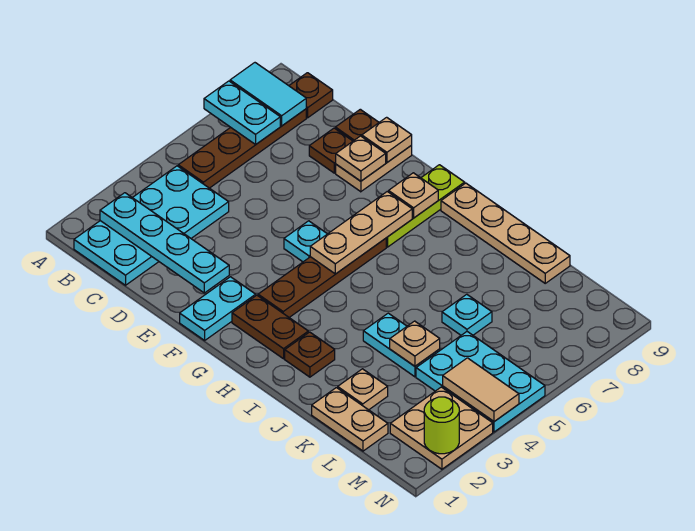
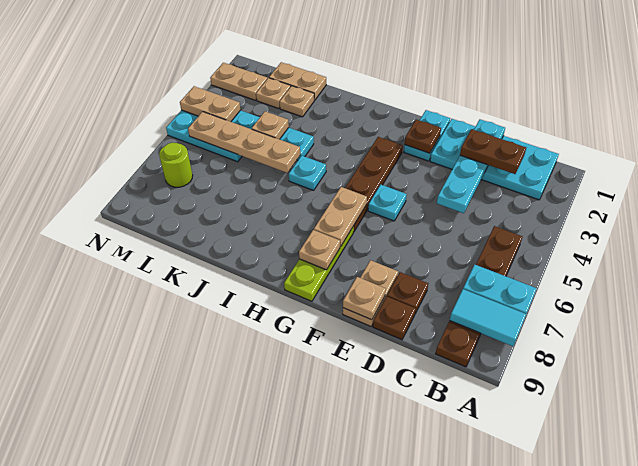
cyan 2x4 plate [74,166,229,285] -> cyan 2x4 plate turned to [430,119,559,200]
cyan 1x4 plate [100,193,229,293] -> cyan 1x4 plate turned to [437,119,505,213]
tan 1x1 plate [336,136,386,181] -> tan 1x1 plate moved to [256,78,291,109]
brown 1x2 plate [232,295,308,359] -> brown 1x2 plate moved to [460,129,526,174]
tan 1x3 plate [310,192,412,274] -> tan 1x2 plate [314,187,367,247]
tan 1x4 plate [441,183,570,283] -> tan 1x4 plate moved to [188,112,300,173]
brown 1x1 plate [285,332,335,377] -> brown 1x1 plate moved to [405,120,441,153]
cyan 1x1 plate [442,294,492,335] -> cyan 1x1 plate moved to [289,156,326,190]
tan 2x2 plate [390,387,493,469] -> tan 1x2 plate [210,63,267,100]
tan 1x2 tile [443,358,519,422] -> tan 1x2 plate [180,86,240,122]
lime 1x1 round brick [424,397,459,454] -> lime 1x1 round brick moved to [159,143,193,187]

